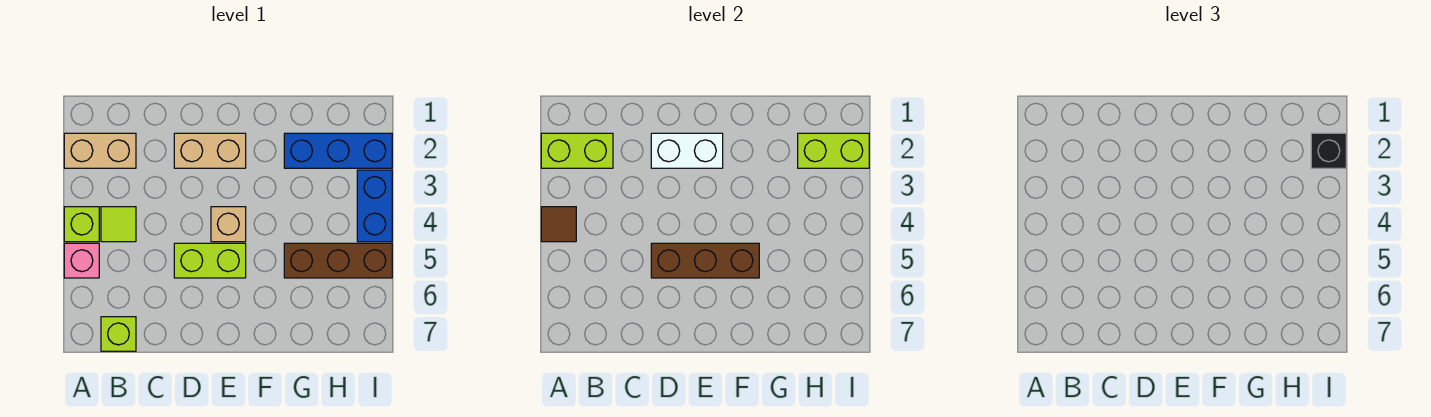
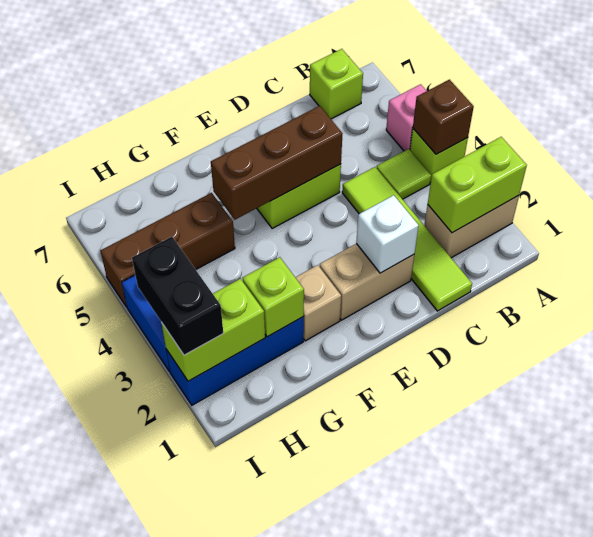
brown 1x1 tile [541,207,576,242] -> brown 1x1 brick [413,80,474,154]
none -> lime 1x4 tile [342,167,472,311]
white 1x2 brick [651,133,723,168] -> white 1x1 brick [356,195,419,273]
tan 1x1 brick [211,207,246,242] -> tan 1x1 brick moved to [295,265,341,341]
none -> lime 1x1 brick [242,257,304,337]
black 1x1 brick [1311,133,1346,168] -> black 1x2 brick [132,237,223,355]

